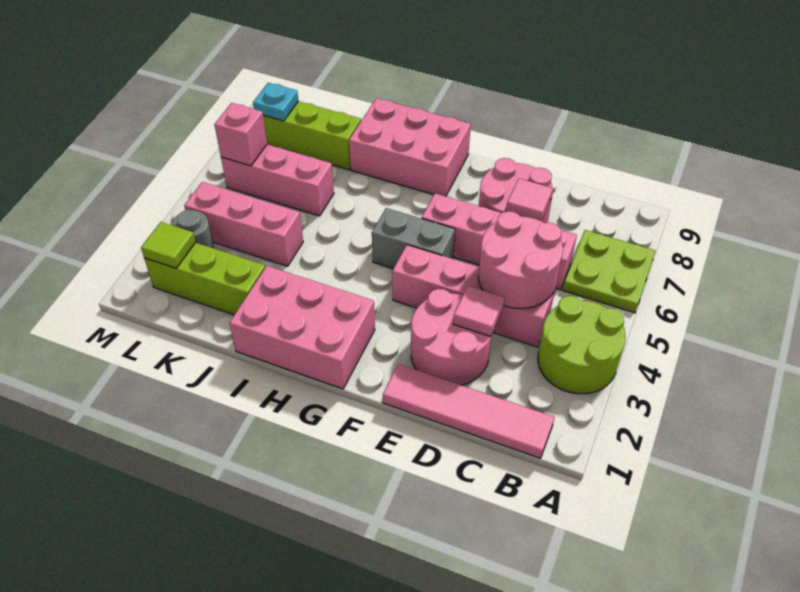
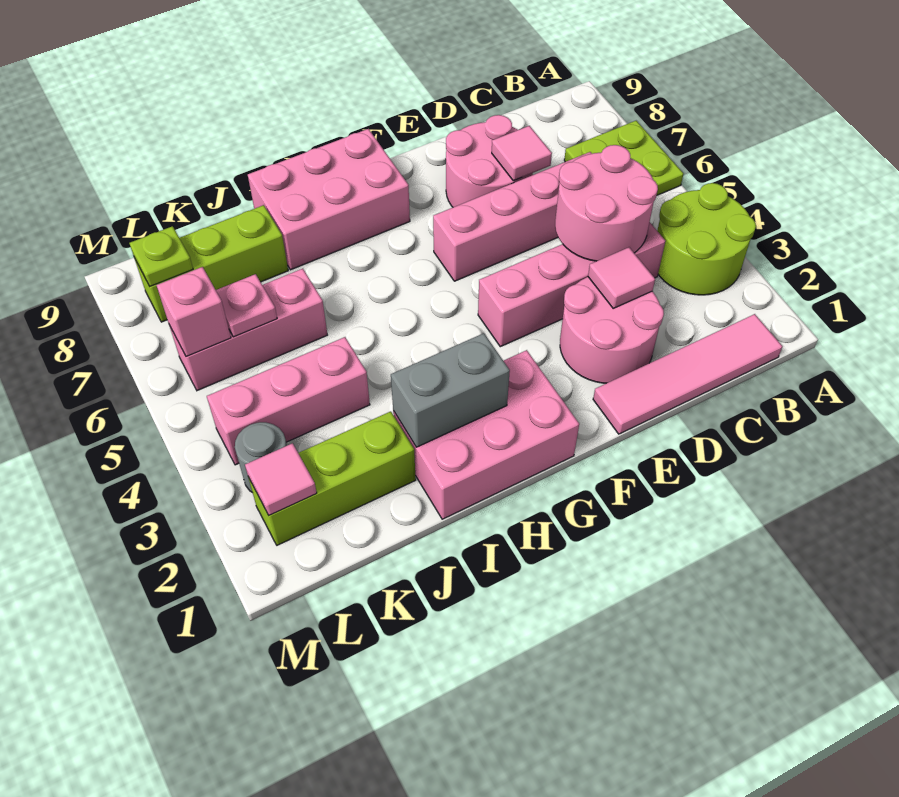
grey 1x2 brick [372,208,455,269] -> grey 1x2 brick moved to [391,333,510,447]
none -> pink 1x1 plate [216,274,277,337]
lime 1x1 tile [141,222,196,268] -> pink 1x1 tile [245,443,317,515]
cyan 1x1 plate [253,83,298,121] -> lime 1x1 plate [129,226,193,286]

